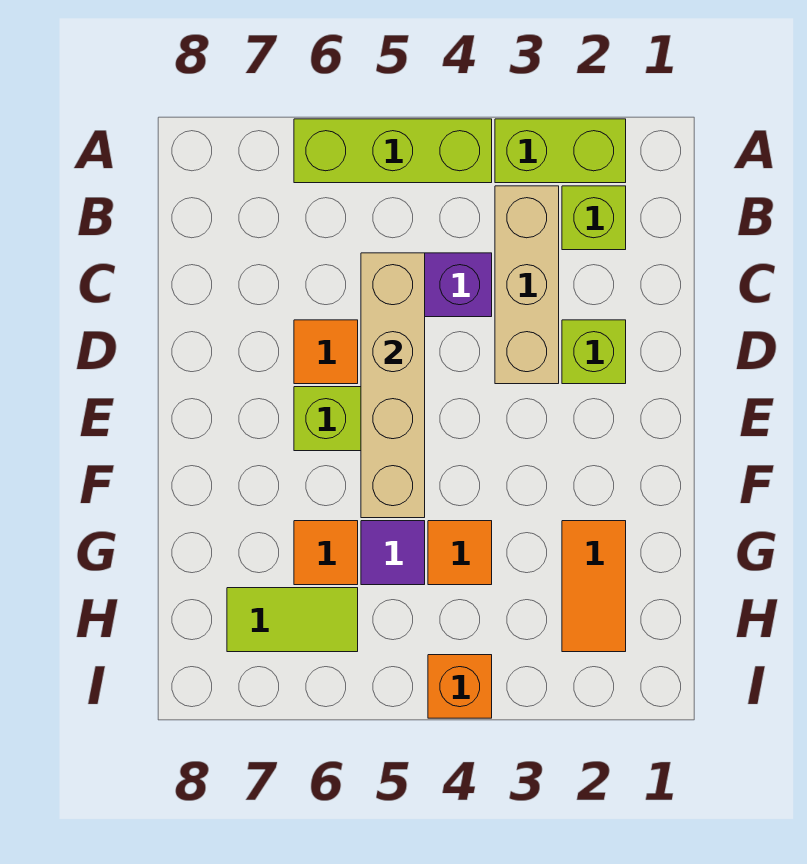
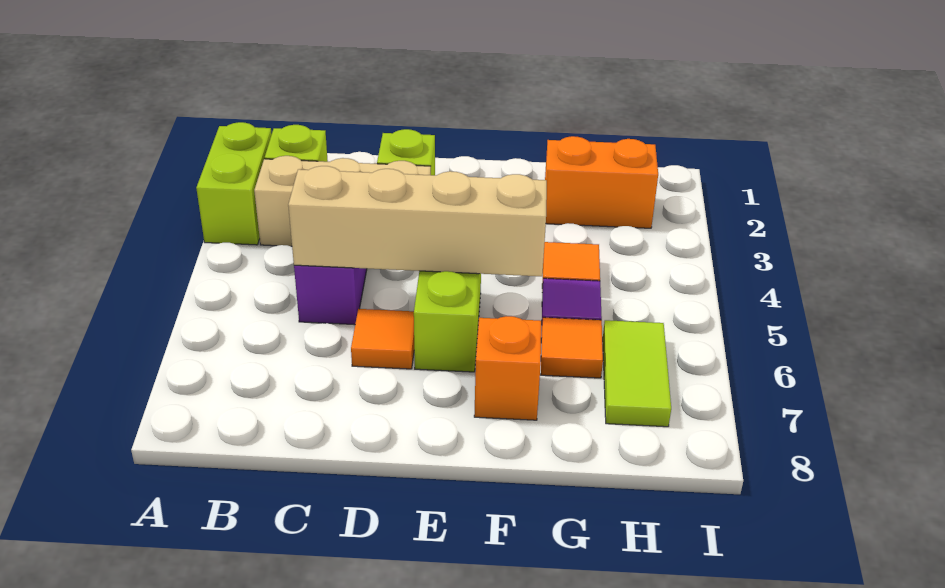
lime 1x3 brick [294,119,492,183] -> none
orange 1x2 tile [562,521,626,652] -> orange 1x2 brick [545,136,658,228]
orange 1x1 brick [428,655,492,718] -> orange 1x1 brick moved to [474,316,541,420]

